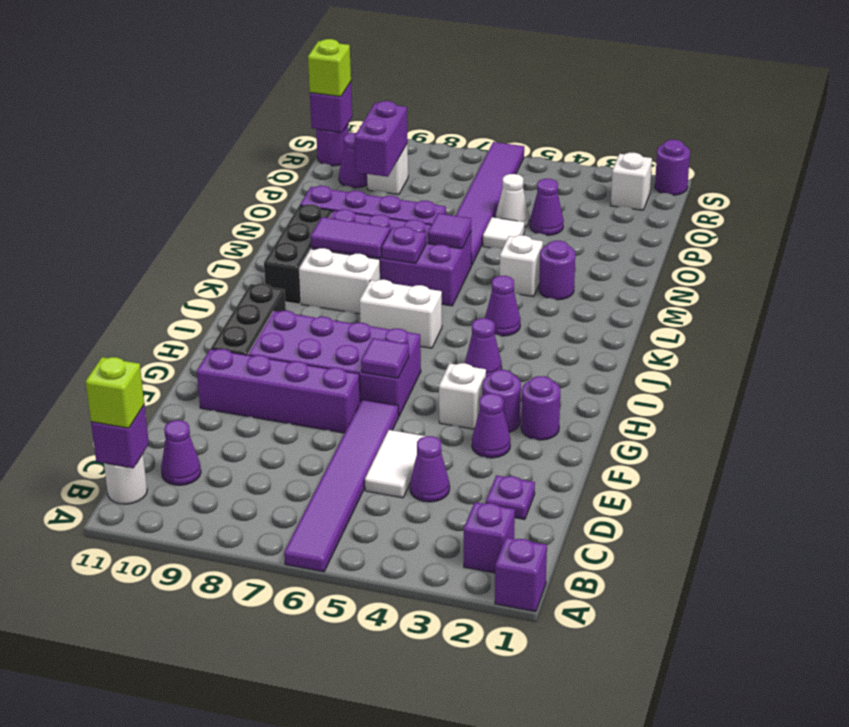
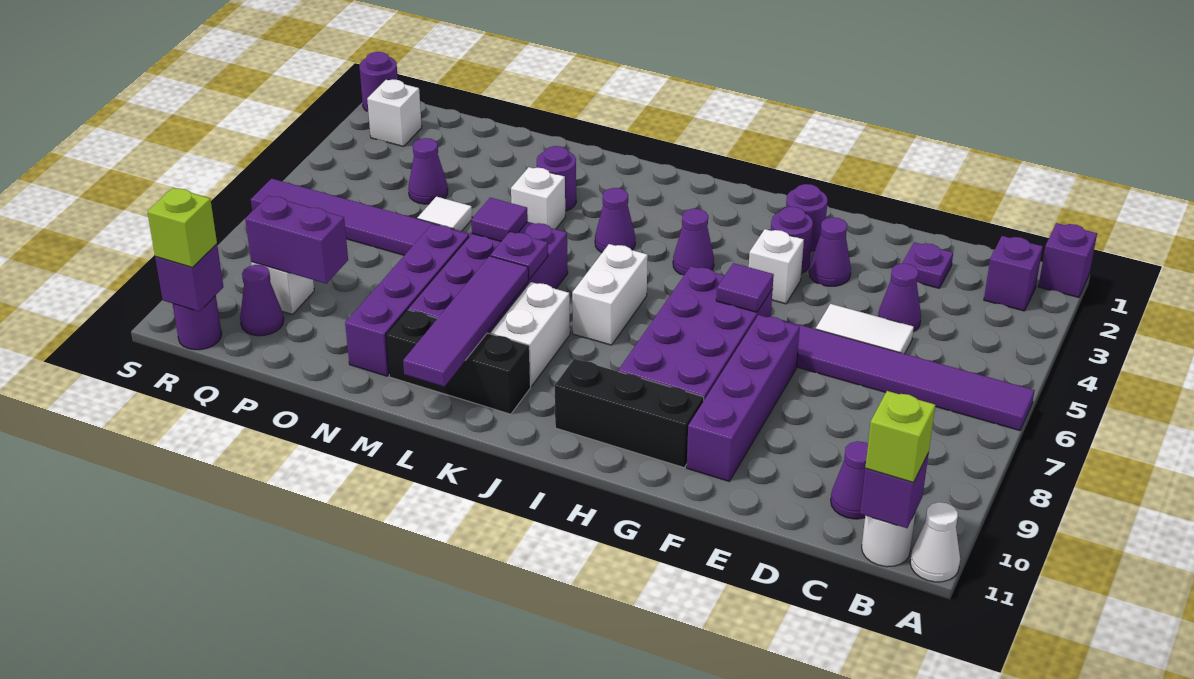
purple 1x2 tile [311,217,390,258] -> purple 1x4 tile [403,256,528,387]
white 1x1 cone [496,174,529,228] -> white 1x1 cone moved to [910,502,960,582]

